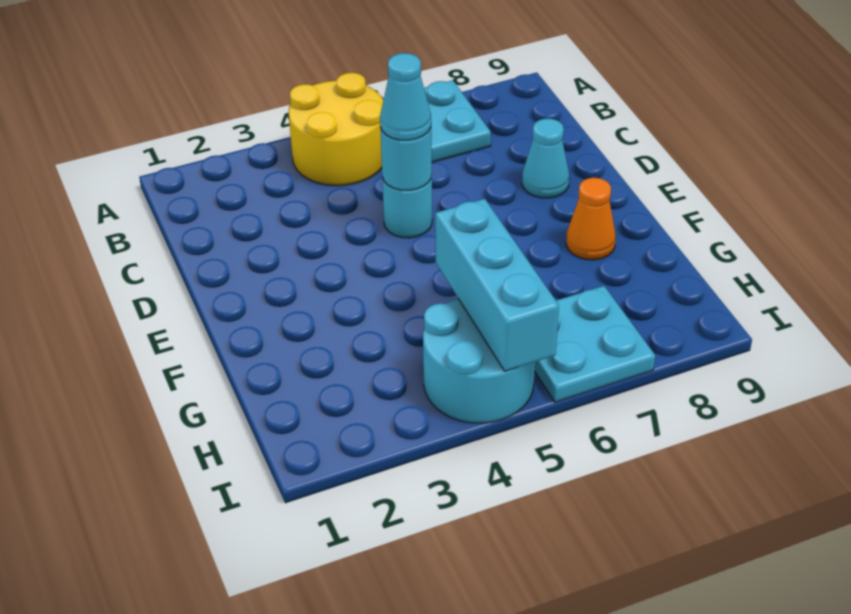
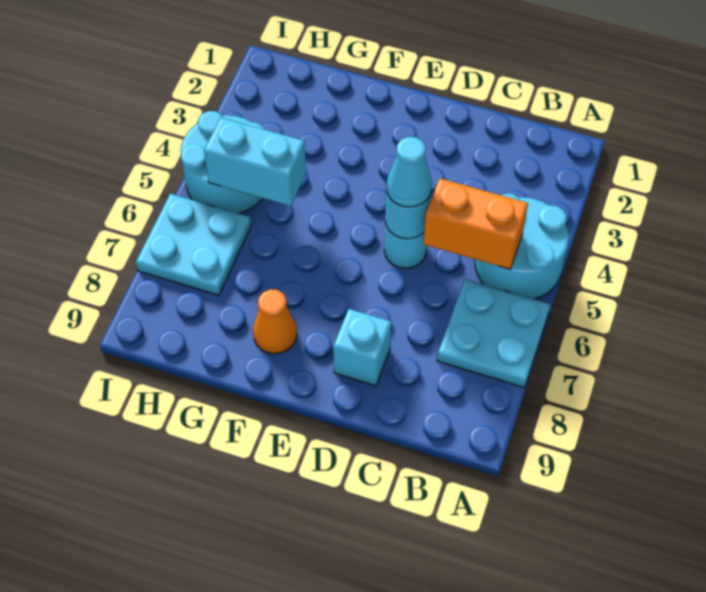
yellow 2x2 round brick [289,73,383,186] -> cyan 2x2 round brick [475,193,569,299]
none -> orange 1x2 brick [423,178,528,269]
cyan 1x1 cone [522,119,569,198] -> cyan 1x1 brick [333,309,391,386]
cyan 1x3 brick [435,199,559,371] -> cyan 1x2 brick [204,117,306,206]

